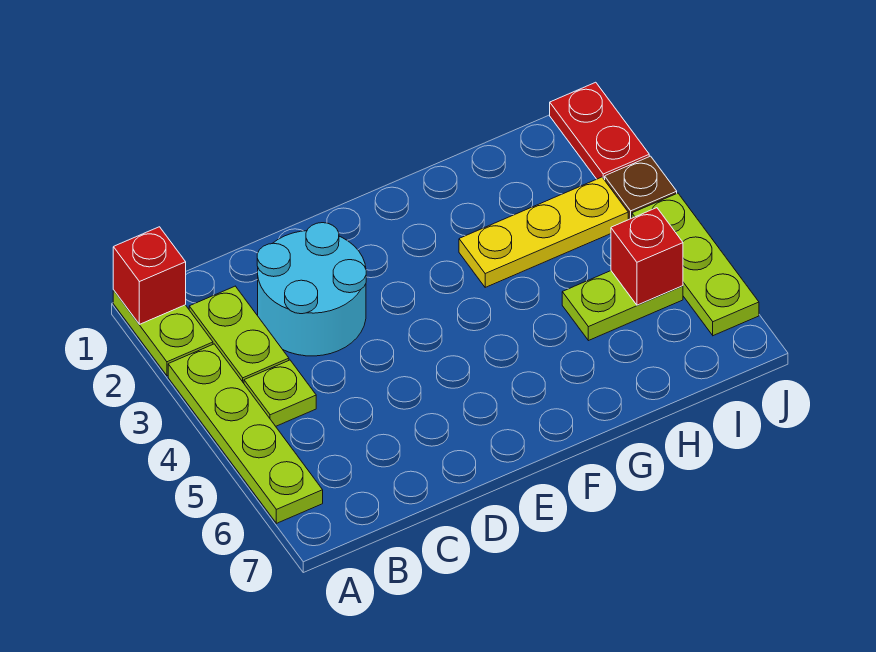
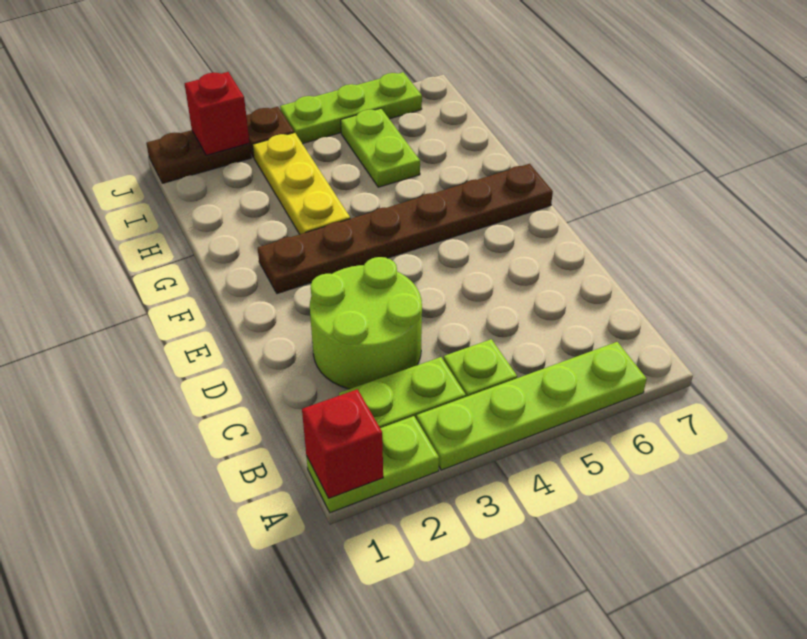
cyan 2x2 round brick [257,223,366,356] -> lime 2x2 round brick [310,257,422,389]
none -> brown 1x6 plate [258,164,553,294]
red 1x1 brick [611,208,683,305] -> red 1x1 brick moved to [185,72,249,155]
red 1x2 plate [550,82,649,180] -> brown 1x2 plate [146,130,251,183]

